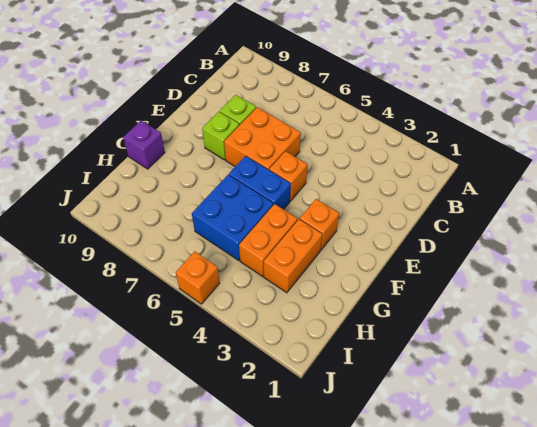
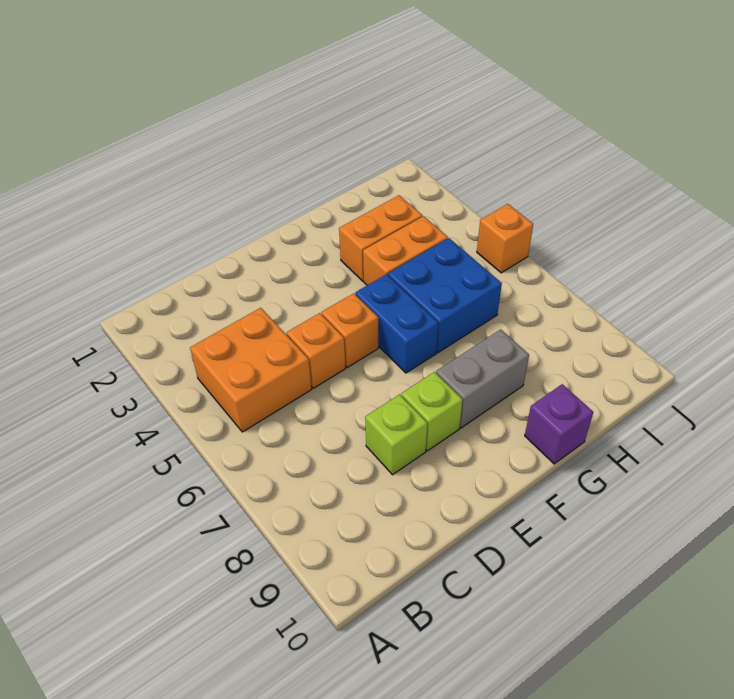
orange 2x2 brick [224,107,301,170] -> orange 2x2 brick moved to [190,308,312,432]
orange 1x1 brick [300,199,339,250] -> orange 1x1 brick moved to [287,313,346,388]
none -> grey 1x2 brick [436,329,529,428]

